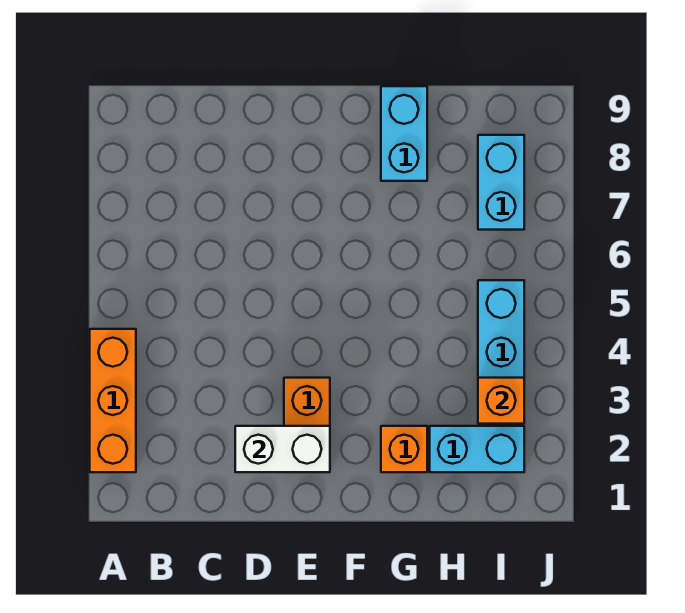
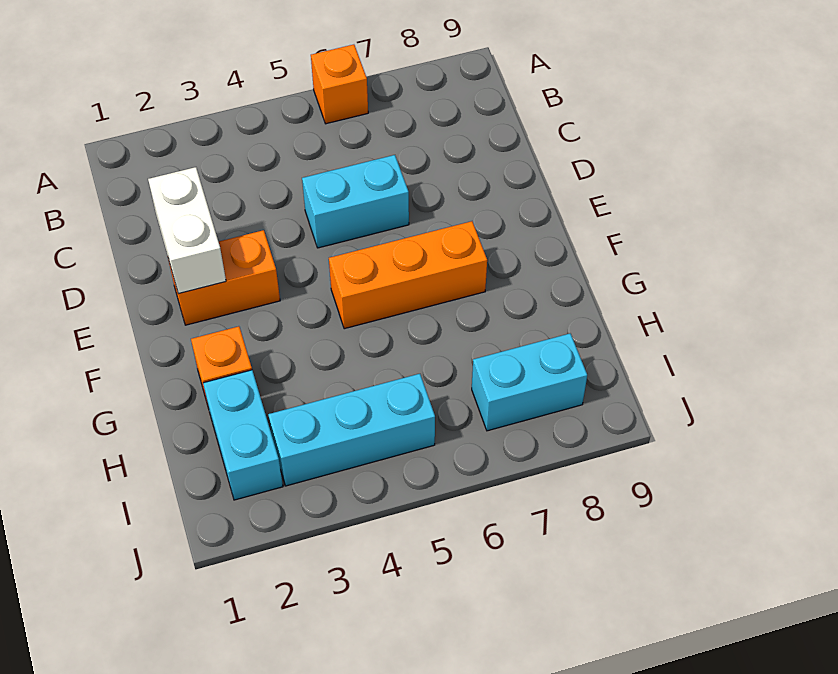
orange 1x3 brick [90,329,136,472] -> orange 1x3 brick moved to [329,221,487,329]
cyan 1x2 brick [381,86,427,181] -> cyan 1x2 brick moved to [302,155,409,248]
orange 1x1 brick [478,378,524,424] -> orange 1x1 brick moved to [311,45,368,124]

